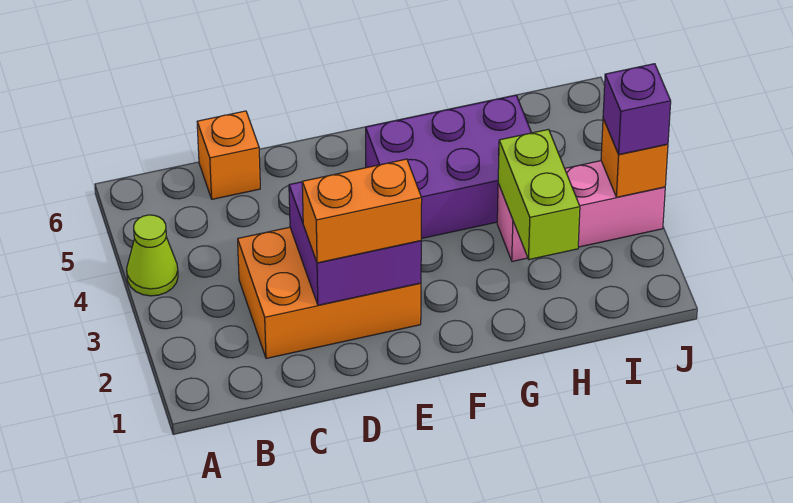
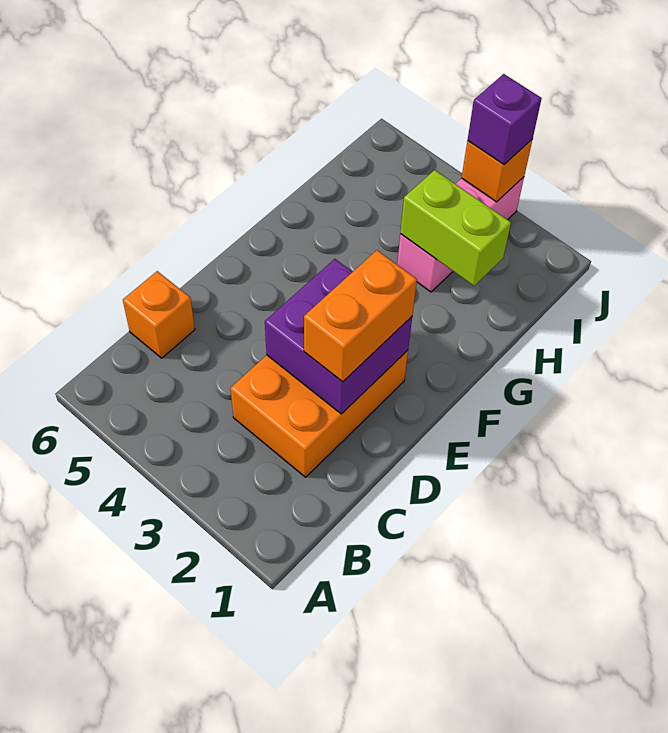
lime 1x1 cone [127,215,178,296] -> none
purple 2x3 brick [366,95,531,239] -> none

